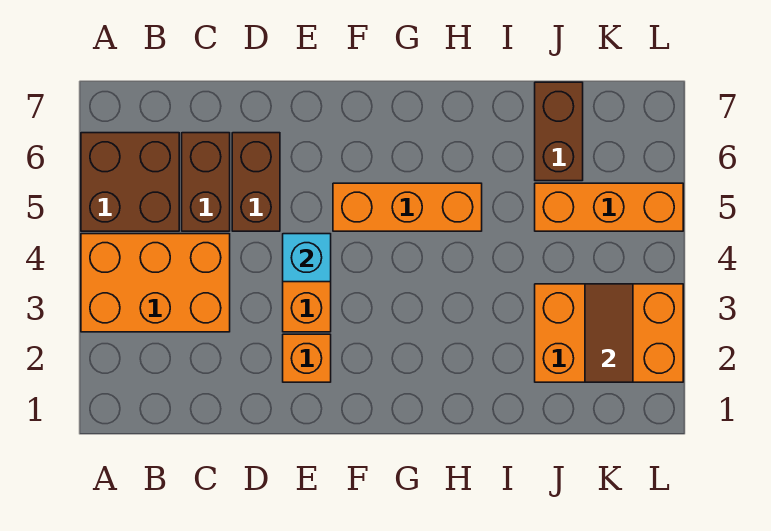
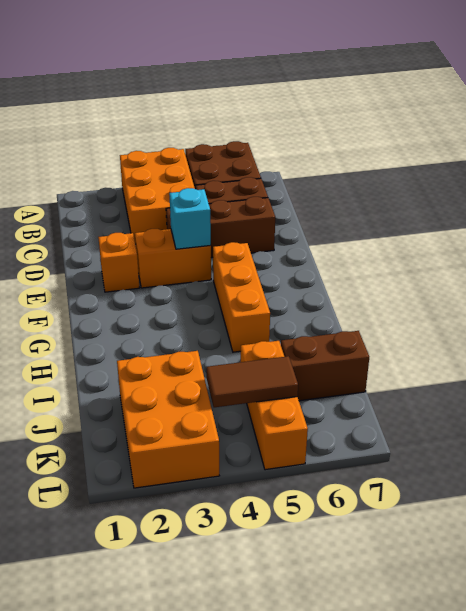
brown 1x2 brick [232,133,280,231] -> brown 1x3 brick [166,197,275,258]
brown 1x2 tile [585,284,633,382] -> brown 1x2 tile moved to [207,356,298,407]

